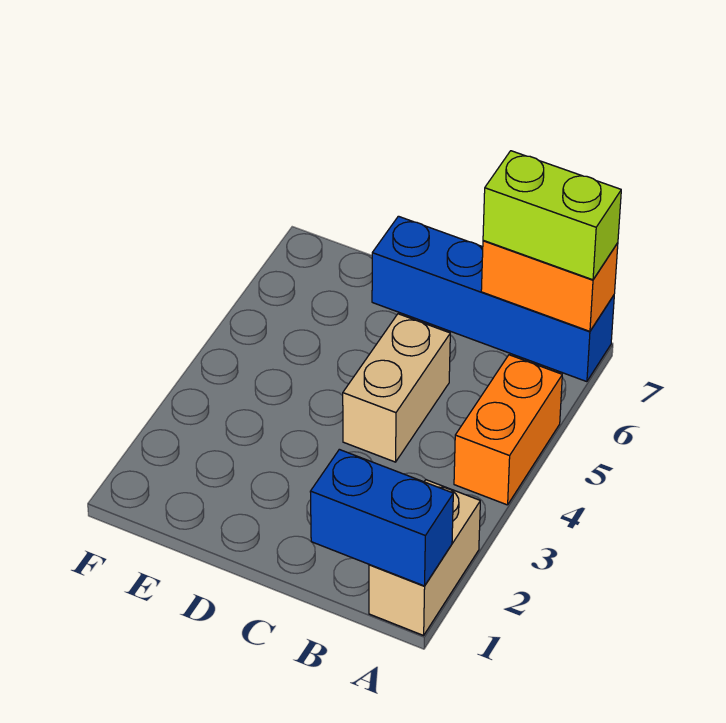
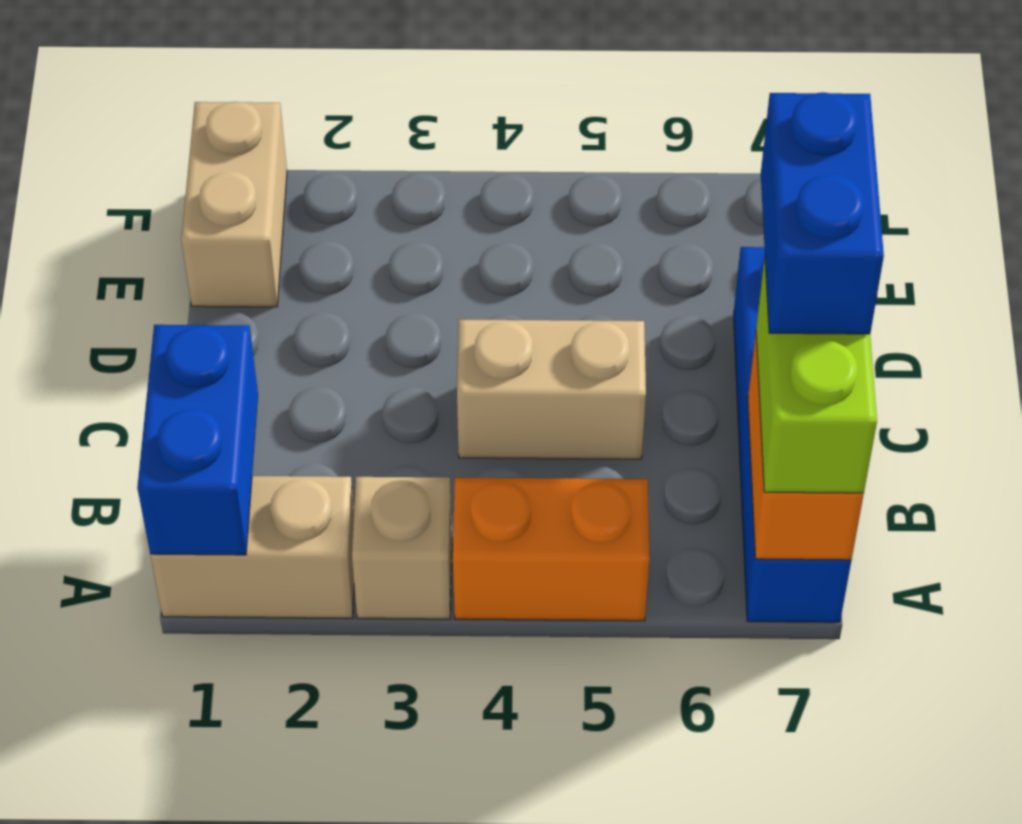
none -> tan 1x1 brick [352,477,452,619]
none -> blue 1x2 brick [761,92,884,334]
none -> tan 1x2 brick [181,102,287,307]

